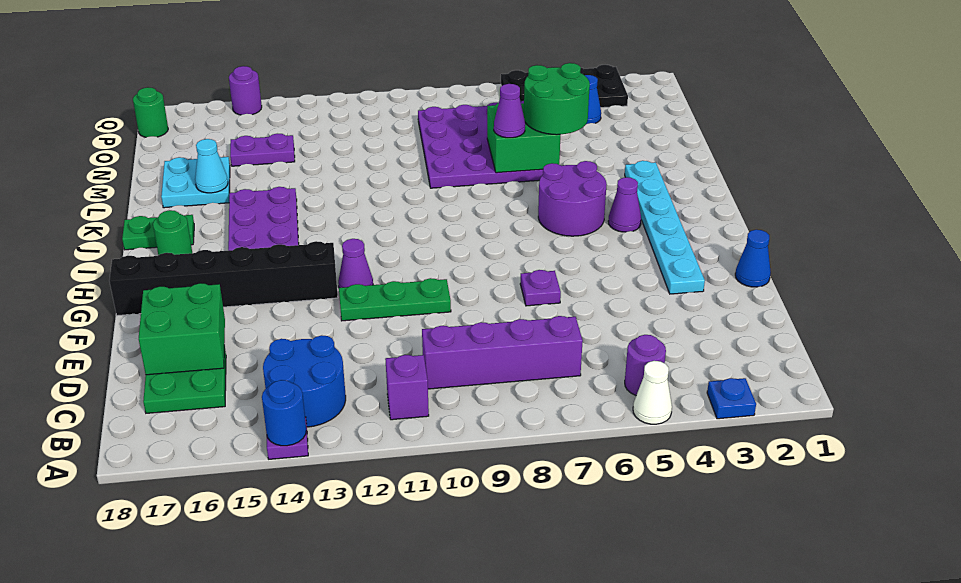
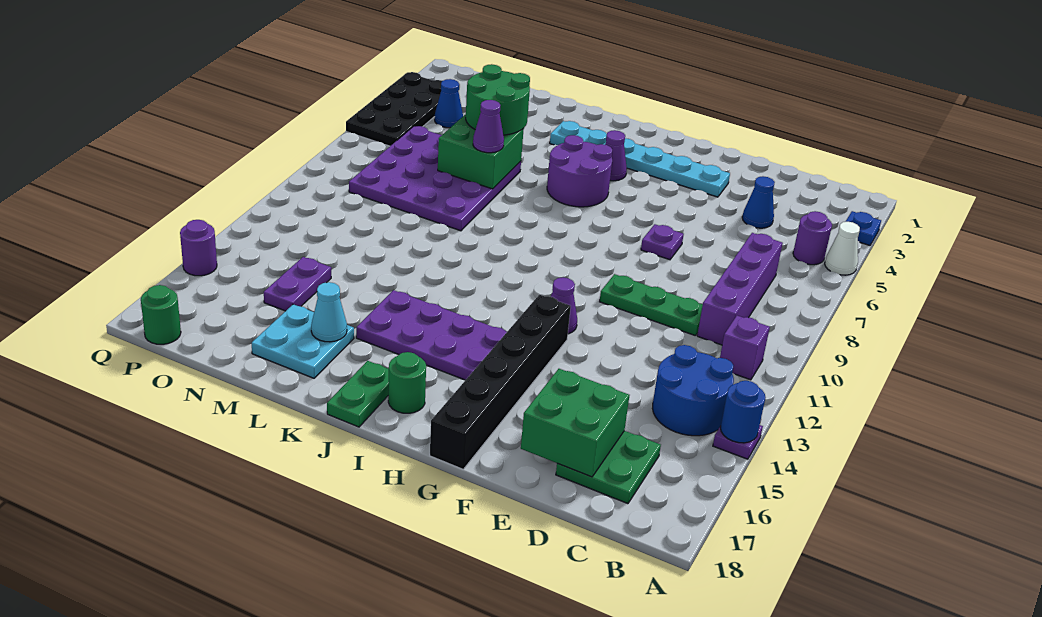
blue 1x1 cone [735,230,771,287] -> blue 1x1 cone moved to [742,176,775,228]
green 1x3 plate [339,278,451,321] -> green 1x3 plate turned to [600,274,703,336]

